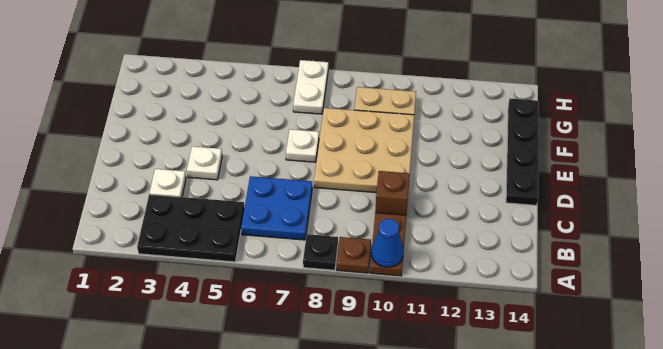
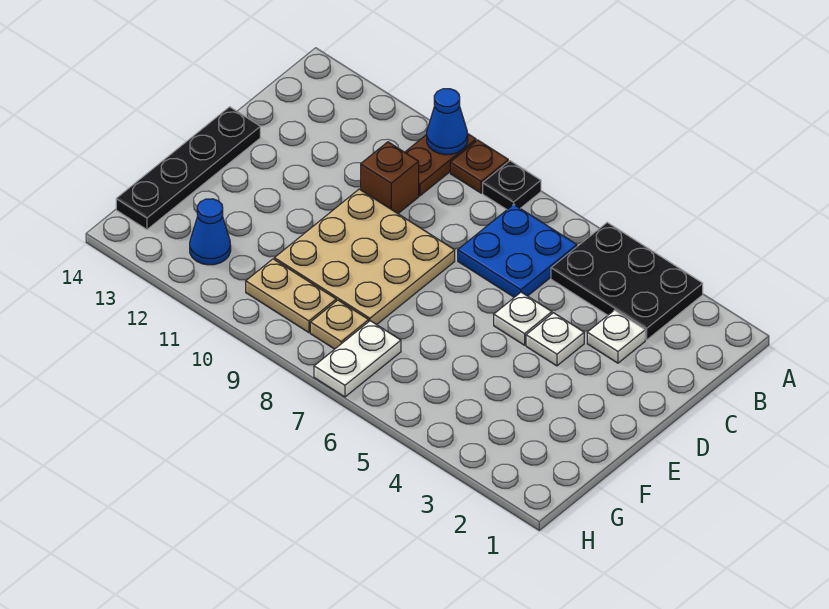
white 1x1 plate [286,129,319,162] -> white 1x1 plate moved to [494,292,552,345]
none -> tan 1x1 plate [310,300,369,349]
none -> blue 1x1 cone [190,199,231,265]

